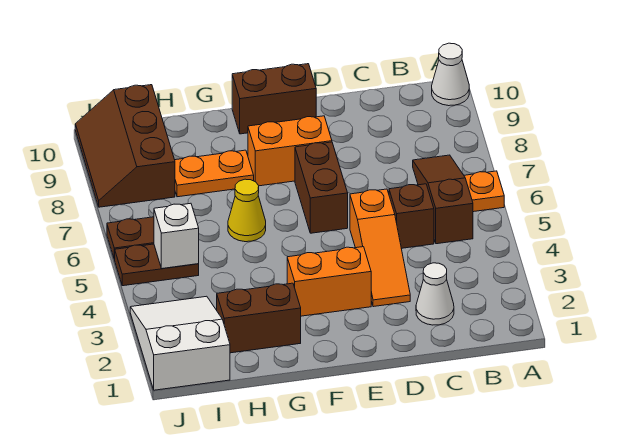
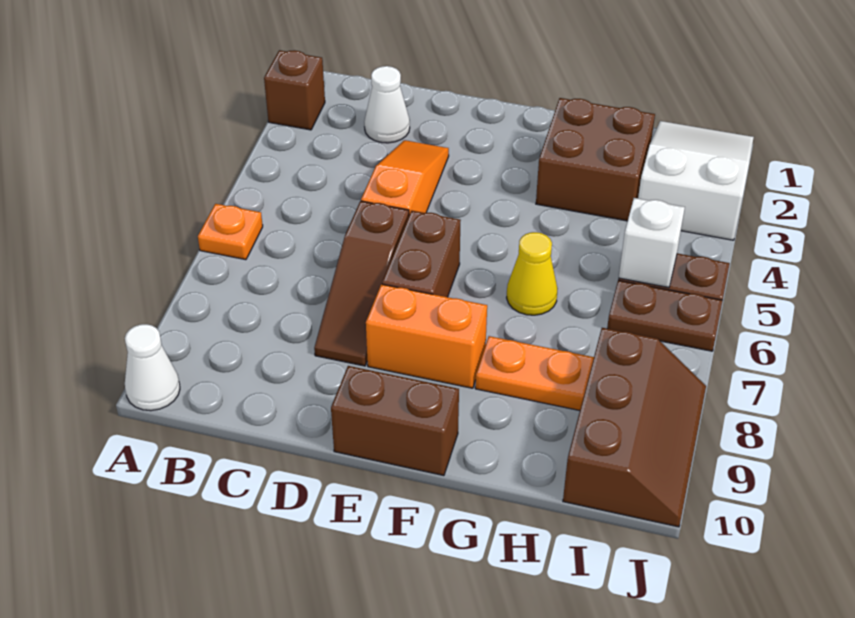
brown 1x3 slope [413,155,473,244] -> brown 1x3 slope moved to [314,201,409,366]
brown 1x1 brick [389,184,434,248] -> brown 1x1 brick moved to [264,50,325,130]
orange 1x2 brick [287,247,371,316] -> none
brown 1x2 brick [217,283,301,353] -> brown 2x2 brick [536,98,655,221]
white 2x3 slope [130,296,230,390] -> white 2x3 slope turned to [638,121,754,240]

